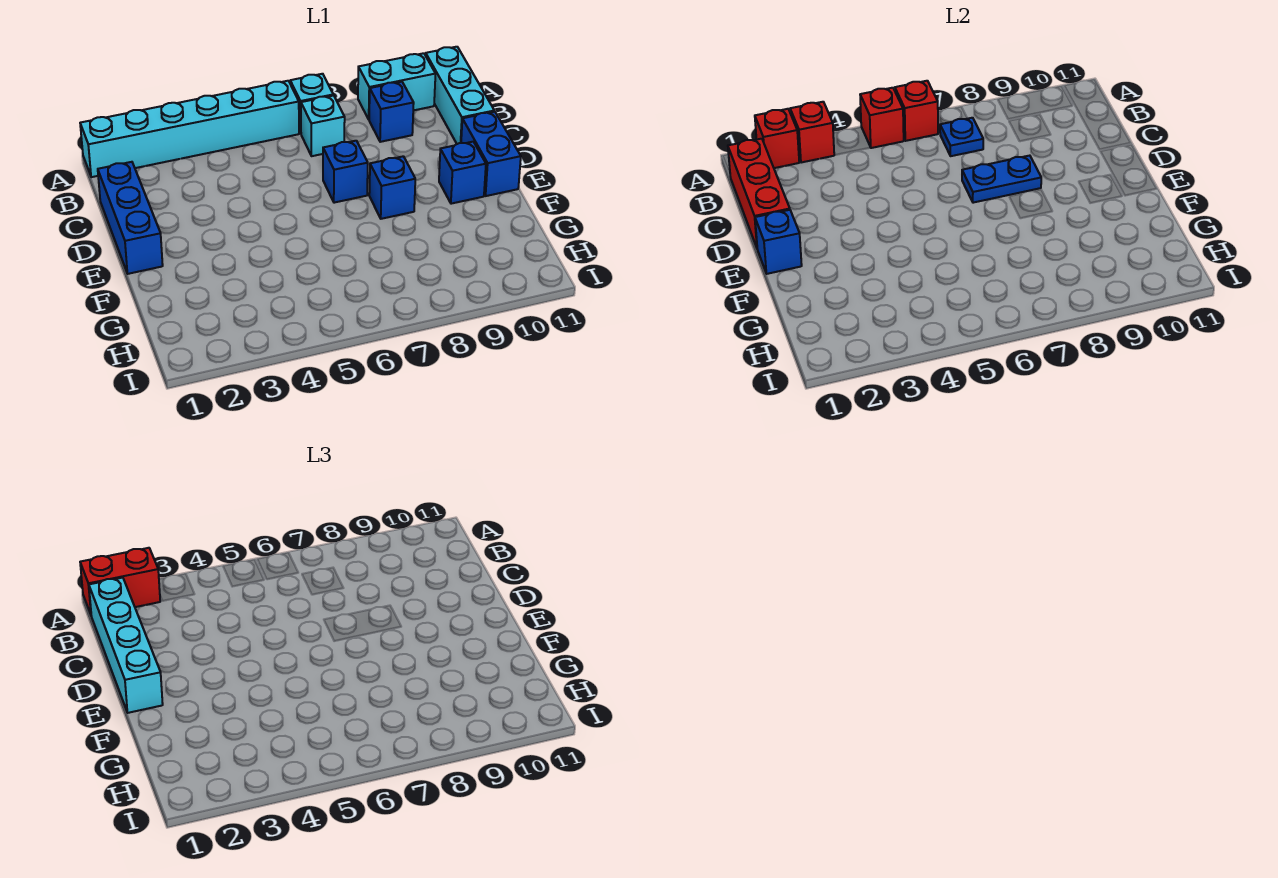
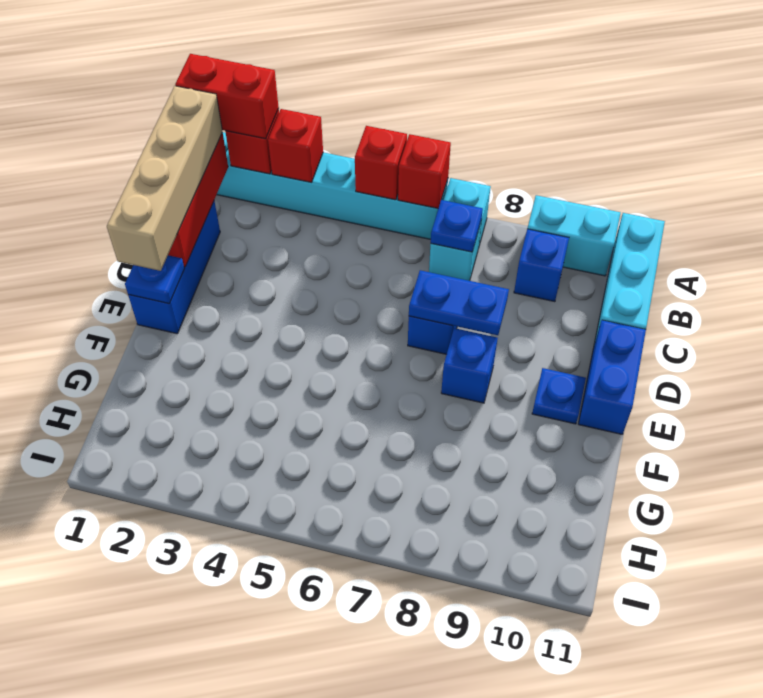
cyan 1x4 brick [89,578,163,713] -> tan 1x4 brick [107,86,222,271]
blue 1x1 brick [755,210,802,274] -> blue 1x1 plate [125,255,184,304]
blue 1x1 brick [439,142,486,204] -> blue 1x1 plate [532,368,586,424]

